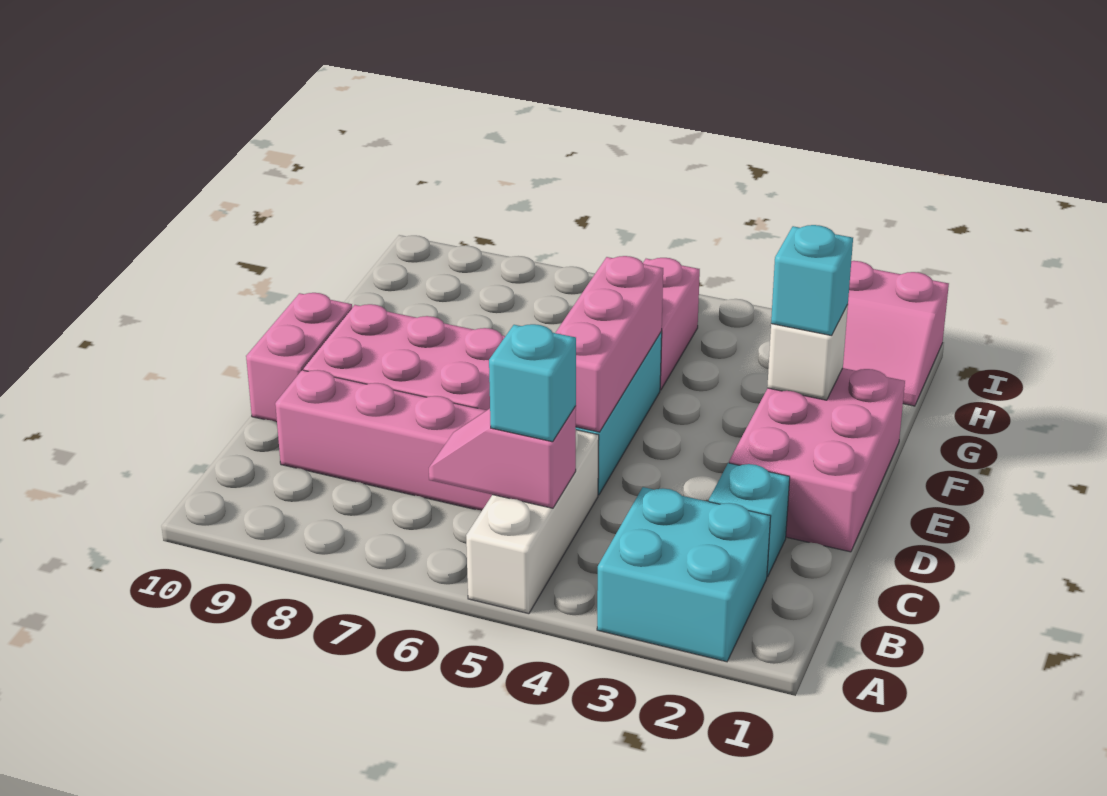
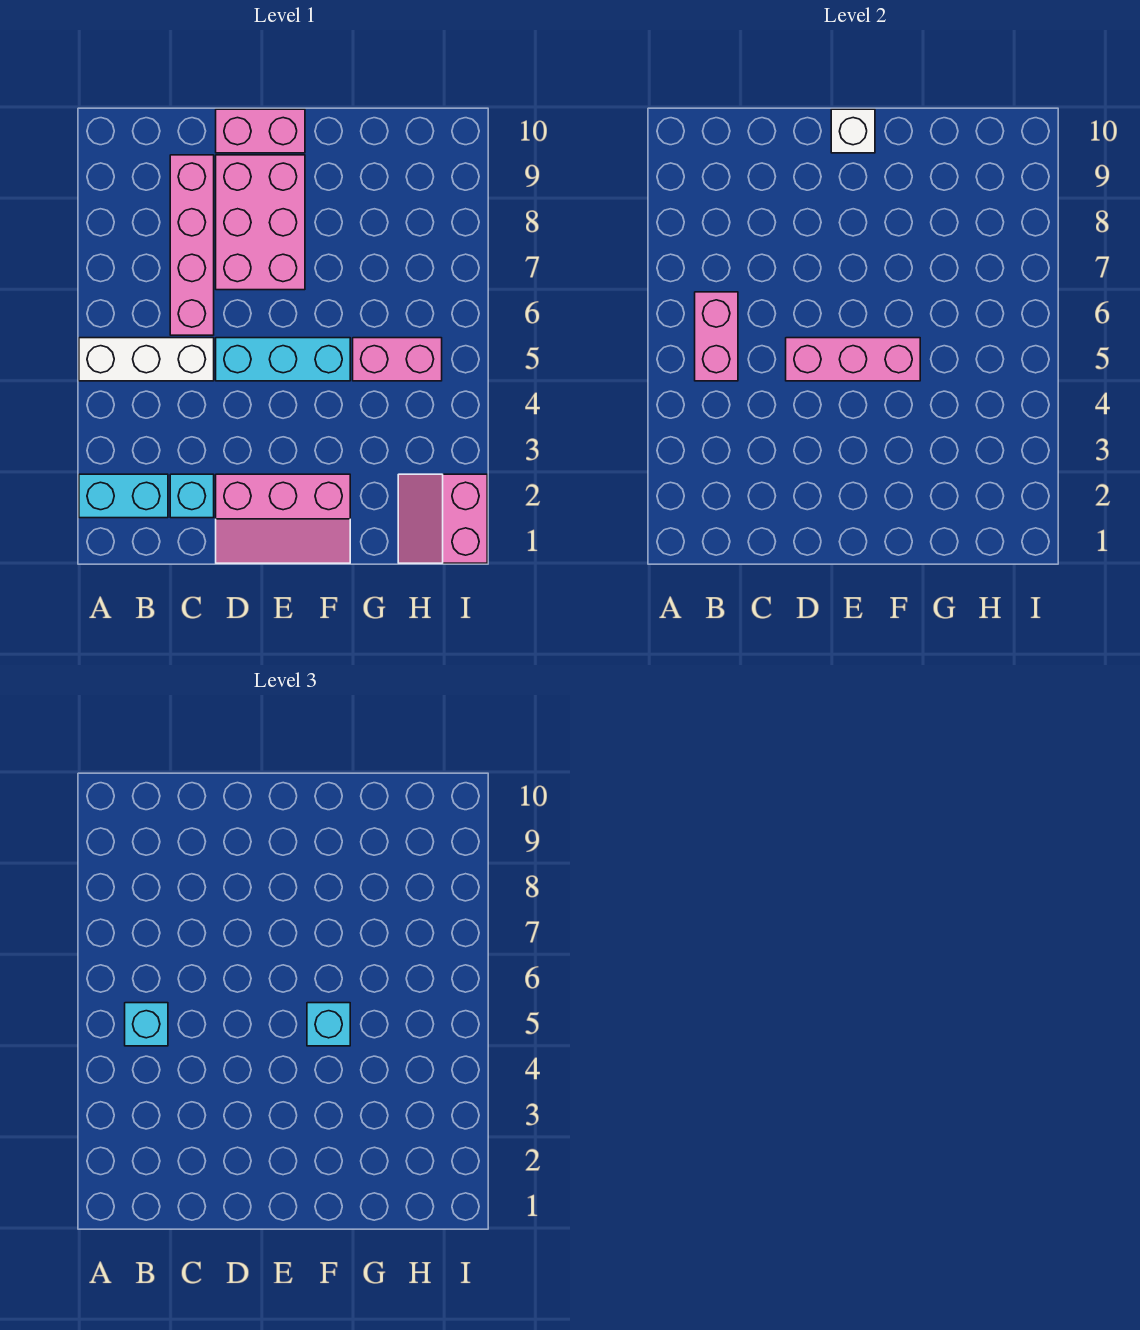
cyan 2x2 brick [597,487,771,662] -> cyan 1x2 brick [79,474,168,518]
pink 1x2 slope [429,406,576,508] -> pink 1x2 brick [695,292,738,381]
pink 2x3 brick [729,368,905,552] -> pink 2x3 slope [216,474,350,563]
white 1x1 brick [767,305,848,400] -> white 1x1 brick moved to [831,109,875,153]
cyan 1x1 brick [771,225,853,336] -> cyan 1x1 brick moved to [307,1003,350,1046]

